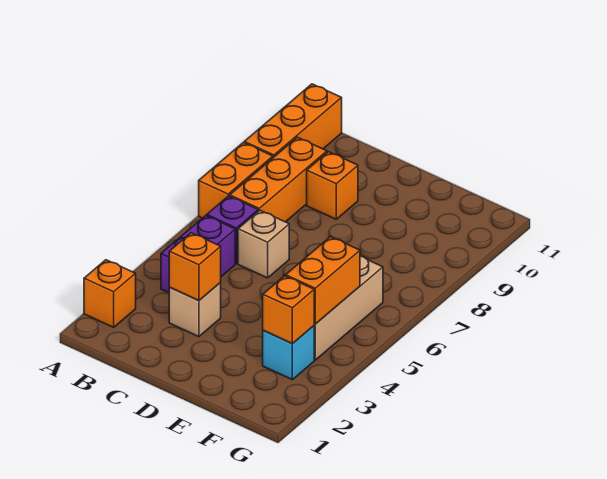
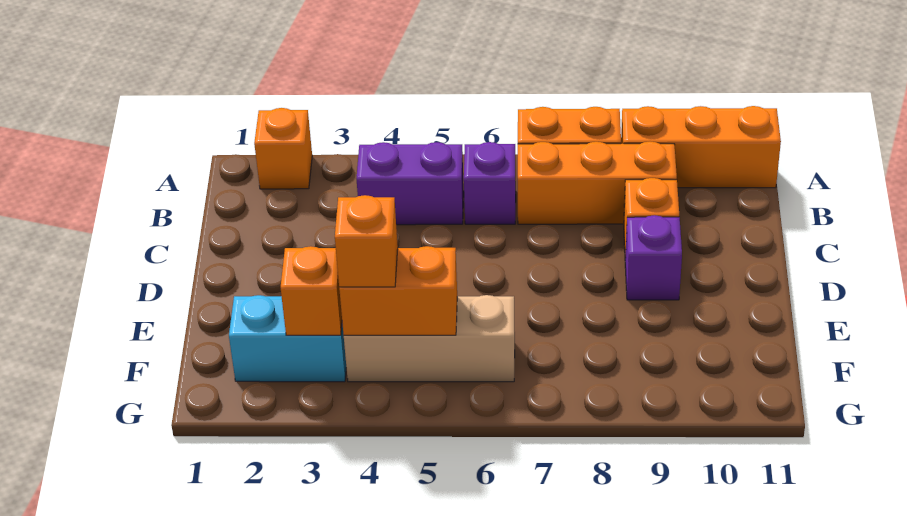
tan 1x1 brick [169,283,221,337] -> none
orange 1x1 brick [169,233,221,301] -> orange 1x1 brick moved to [335,195,398,287]
tan 1x1 brick [238,210,289,278] -> none
none -> purple 1x1 brick [625,215,682,300]
cyan 1x1 brick [263,326,314,380] -> cyan 1x2 brick [229,295,346,382]

